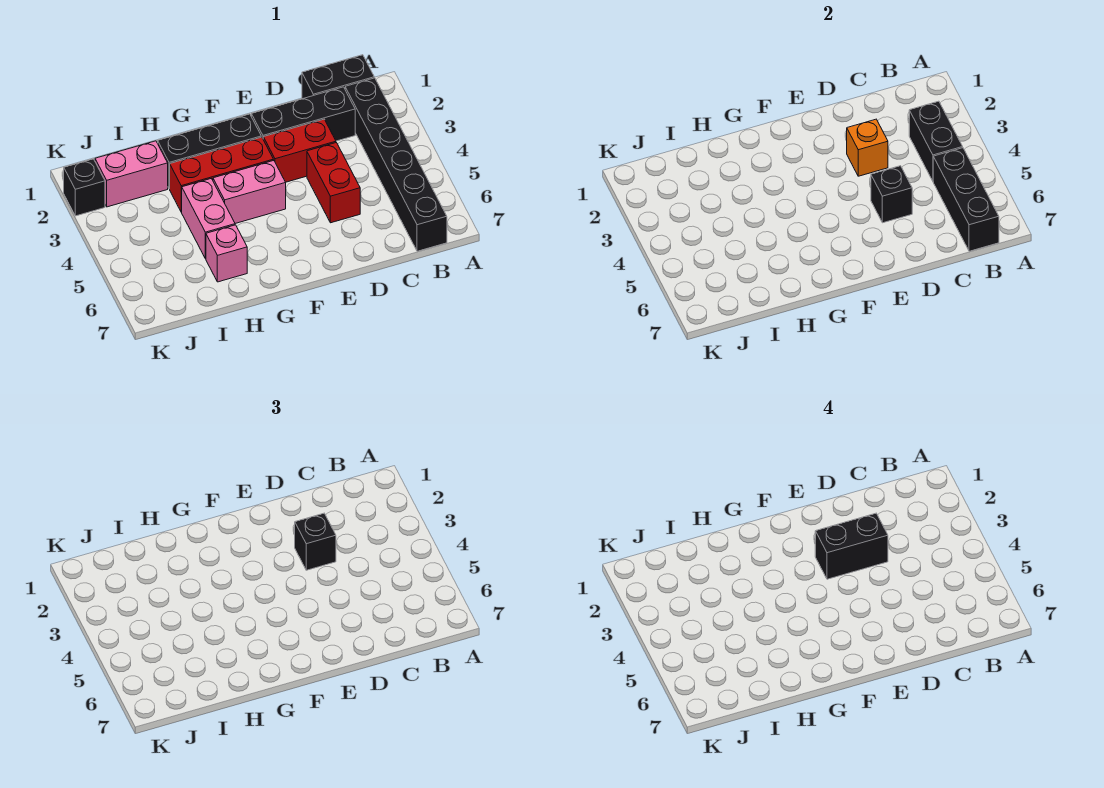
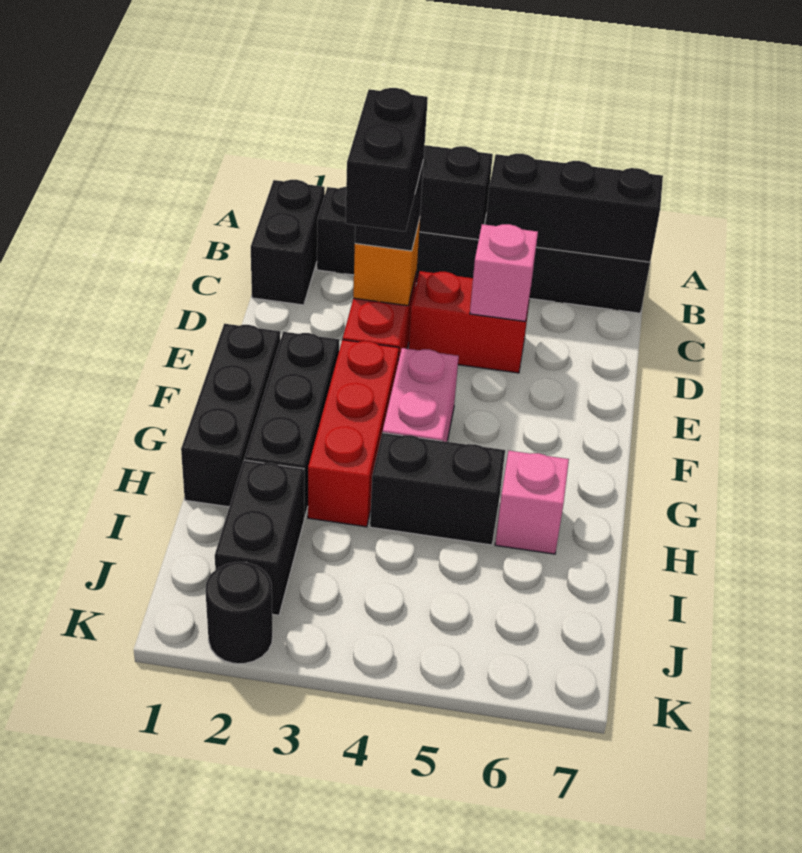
black 1x3 brick [251,87,355,141] -> black 1x3 brick moved to [181,324,280,507]
black 1x1 brick [871,166,912,223] -> pink 1x1 brick [470,224,538,322]
pink 1x2 brick [182,179,235,259] -> black 1x2 brick [370,433,505,545]
pink 1x2 brick [95,141,168,207] -> black 1x2 brick [215,460,304,615]
black 1x1 brick [64,159,105,216] -> black 1x1 round brick [205,562,273,664]

